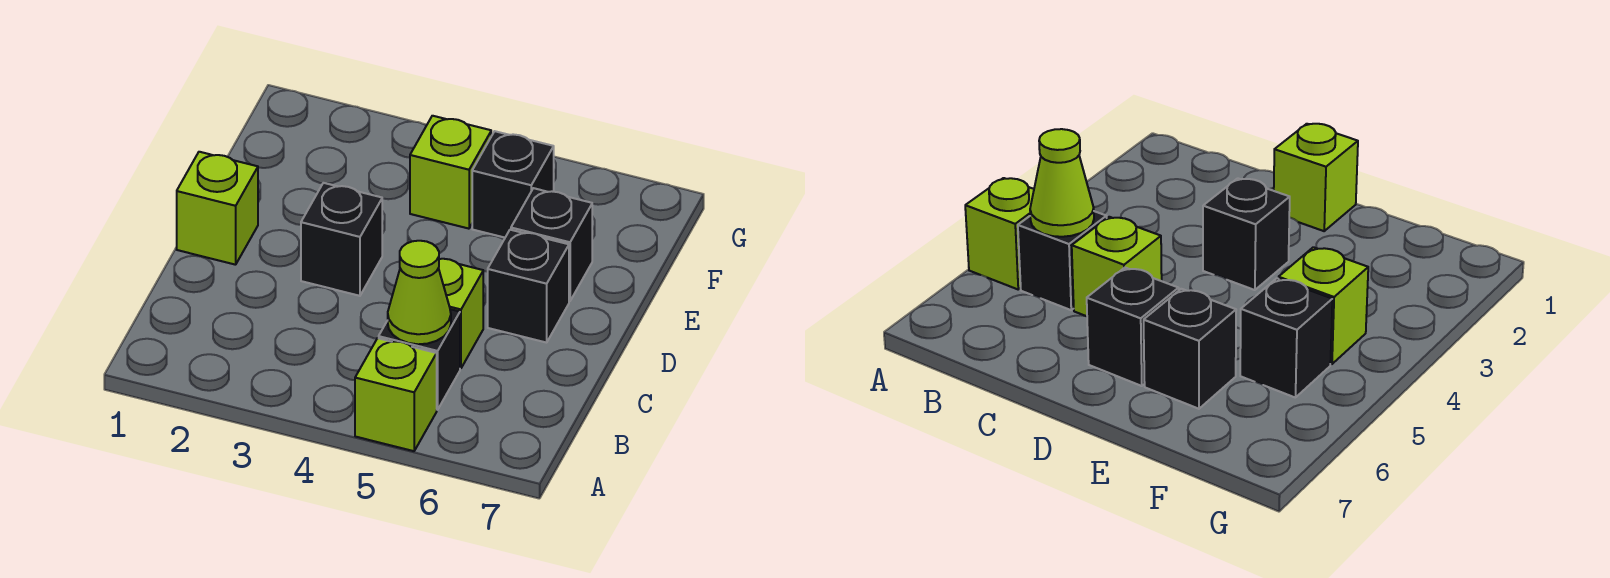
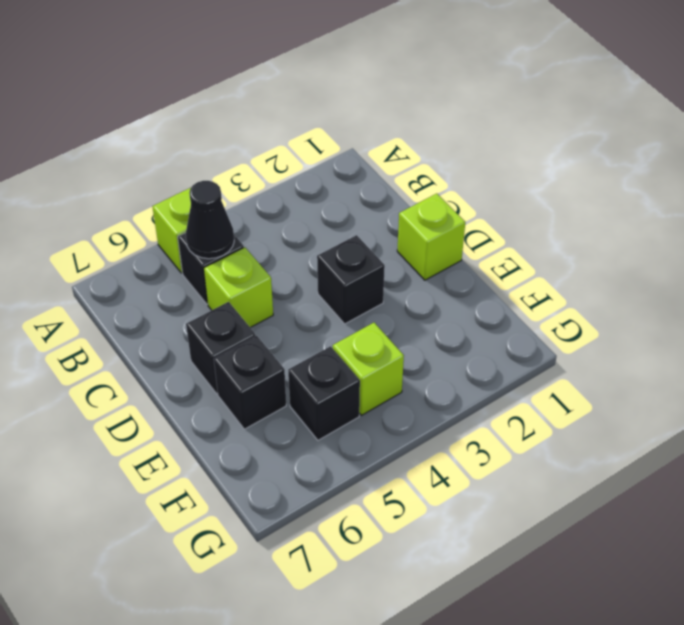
lime 1x1 cone [388,241,451,344] -> black 1x1 cone [186,181,234,259]

